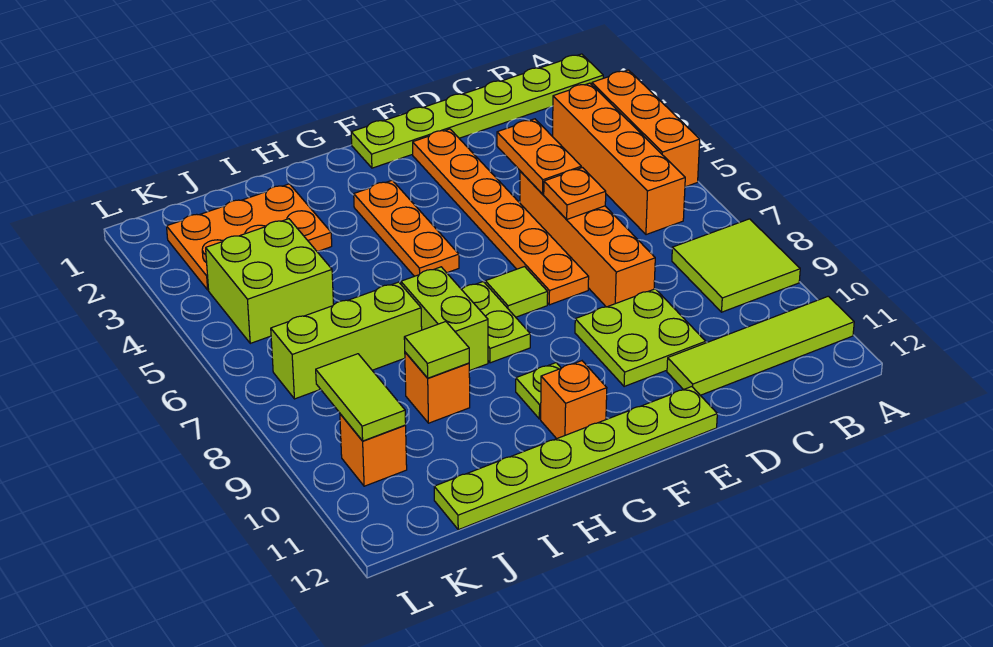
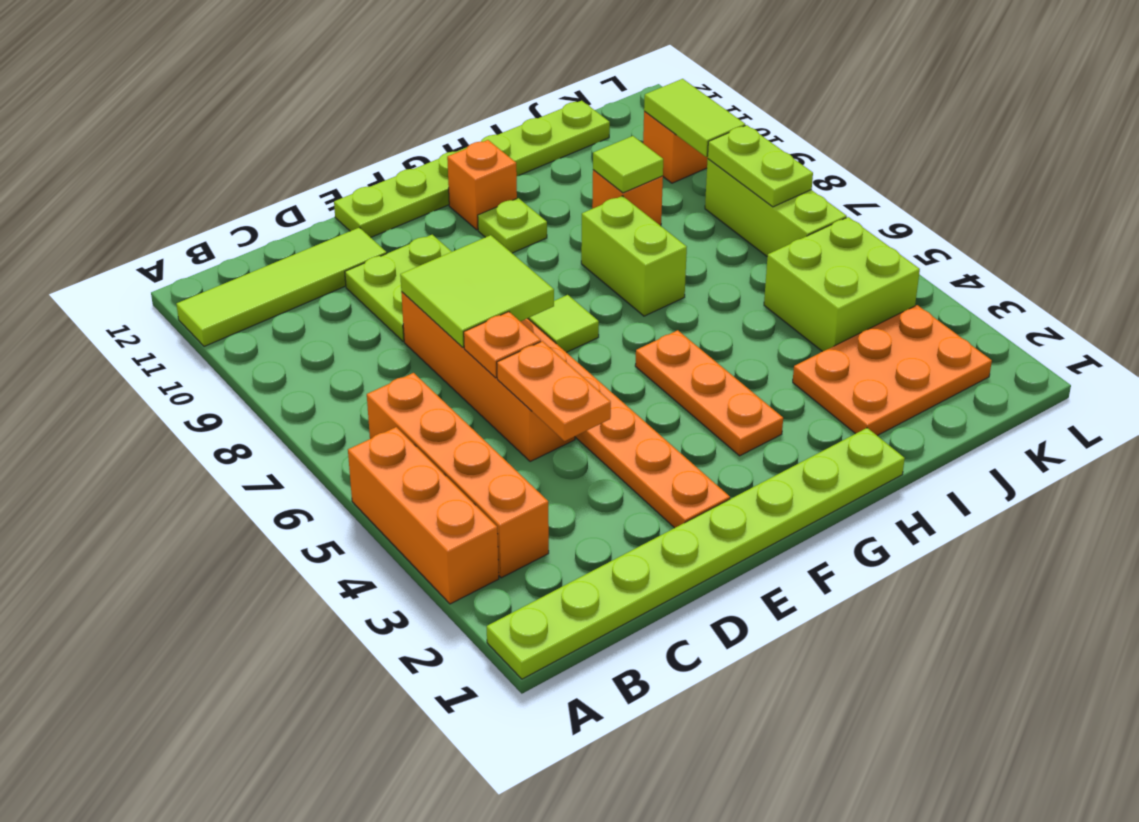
lime 1x6 plate [351,54,603,168] -> lime 1x8 plate [487,428,905,679]
lime 2x2 tile [672,219,800,312] -> lime 2x2 tile moved to [400,235,554,347]
lime 1x2 plate [462,282,530,363] -> lime 1x2 plate moved to [708,125,813,207]
lime 1x3 brick [271,282,422,399] -> lime 1x3 brick turned to [705,159,847,256]

